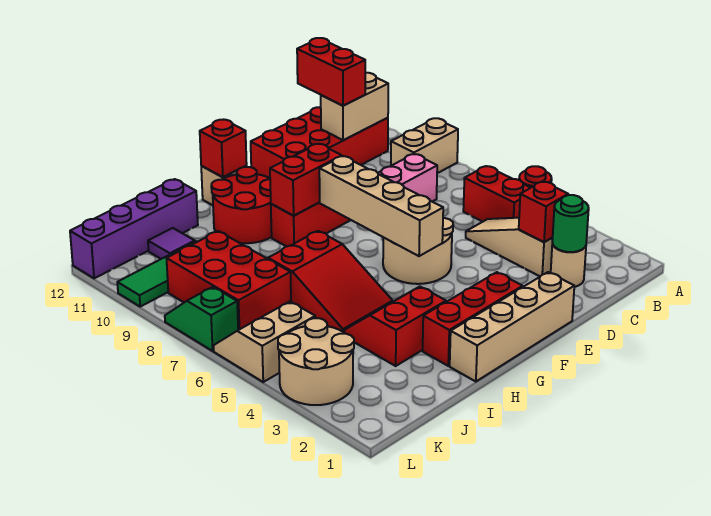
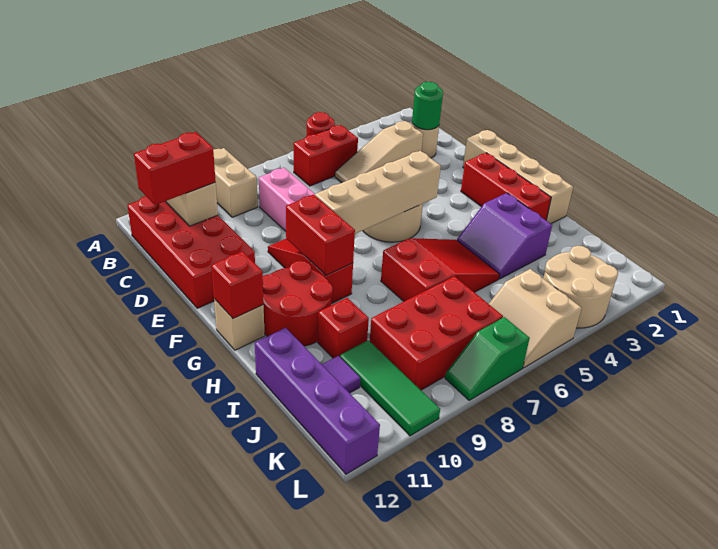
red 1x1 brick [519,181,568,242] -> red 1x1 brick moved to [318,298,369,358]
red 2x2 slope [344,287,446,366] -> purple 2x2 slope [457,193,552,279]

